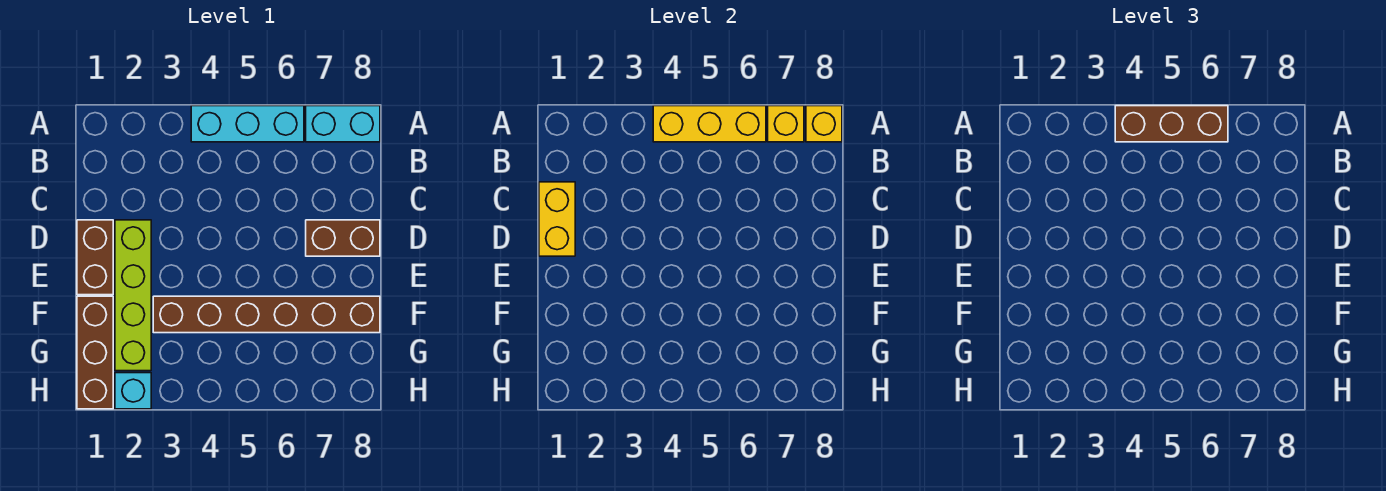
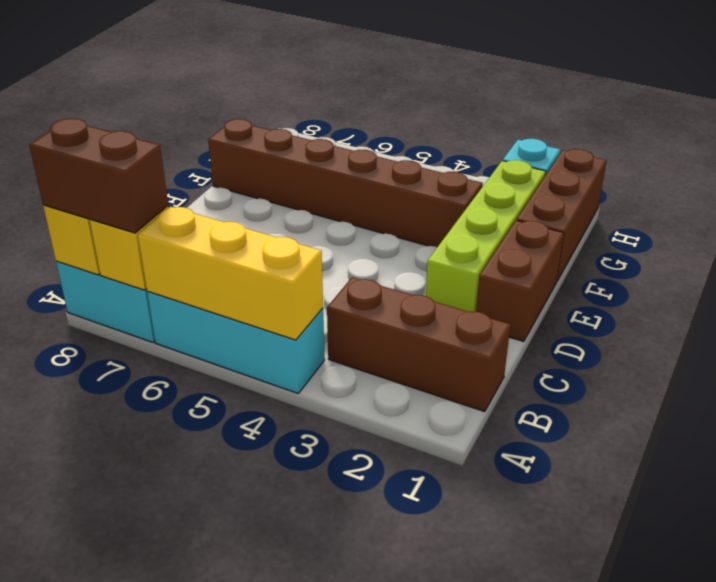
brown 1x3 brick [1115,106,1228,142] -> brown 1x3 brick moved to [327,277,510,412]
yellow 1x2 brick [539,182,575,256] -> none
brown 1x2 brick [306,220,380,256] -> brown 1x2 brick moved to [29,118,168,233]

